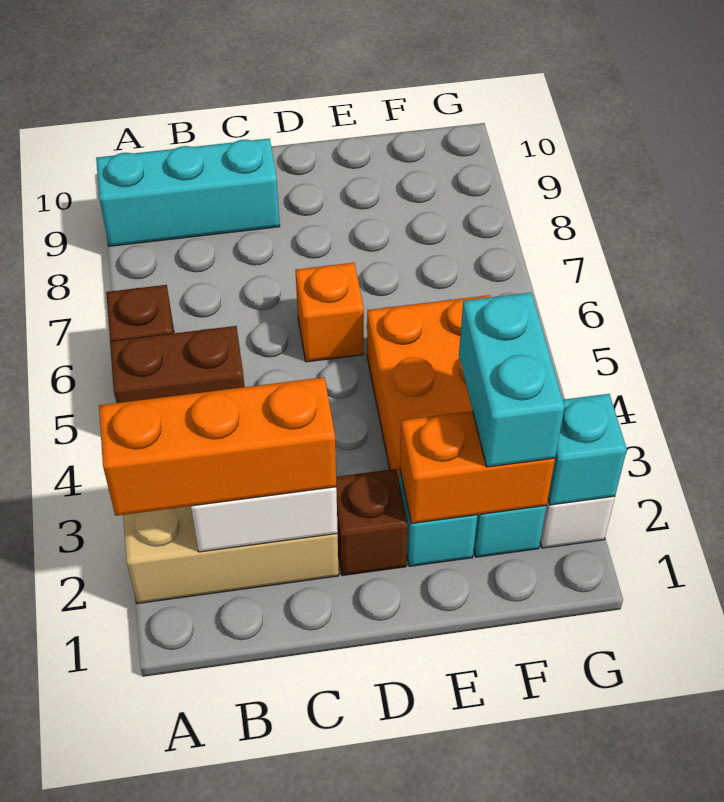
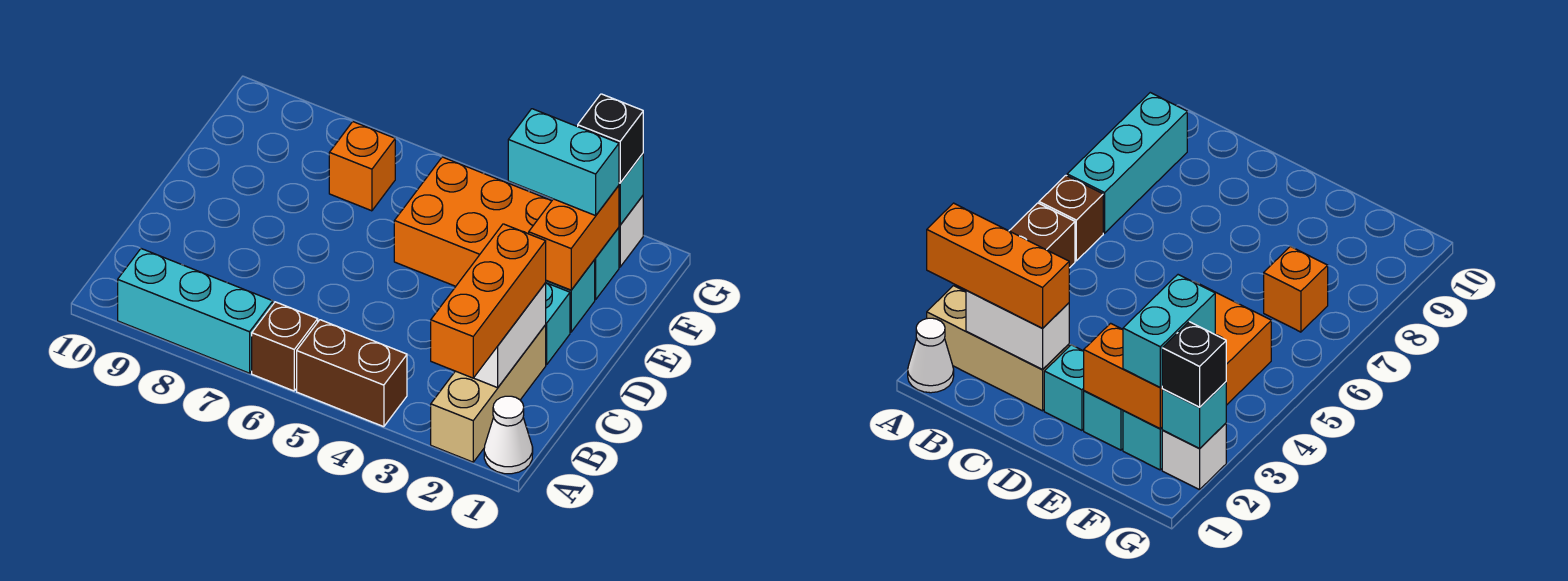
none -> white 1x1 cone [484,396,533,474]
brown 1x2 brick [110,326,245,403] -> brown 1x2 brick turned to [297,320,407,427]
cyan 1x3 brick [96,139,280,246] -> cyan 1x3 brick turned to [118,249,273,373]
brown 1x1 brick [336,469,408,576] -> cyan 1x1 brick [546,283,570,365]
orange 1x1 brick [295,263,364,362] -> orange 1x1 brick moved to [329,122,395,211]
none -> black 1x1 brick [578,94,643,183]

